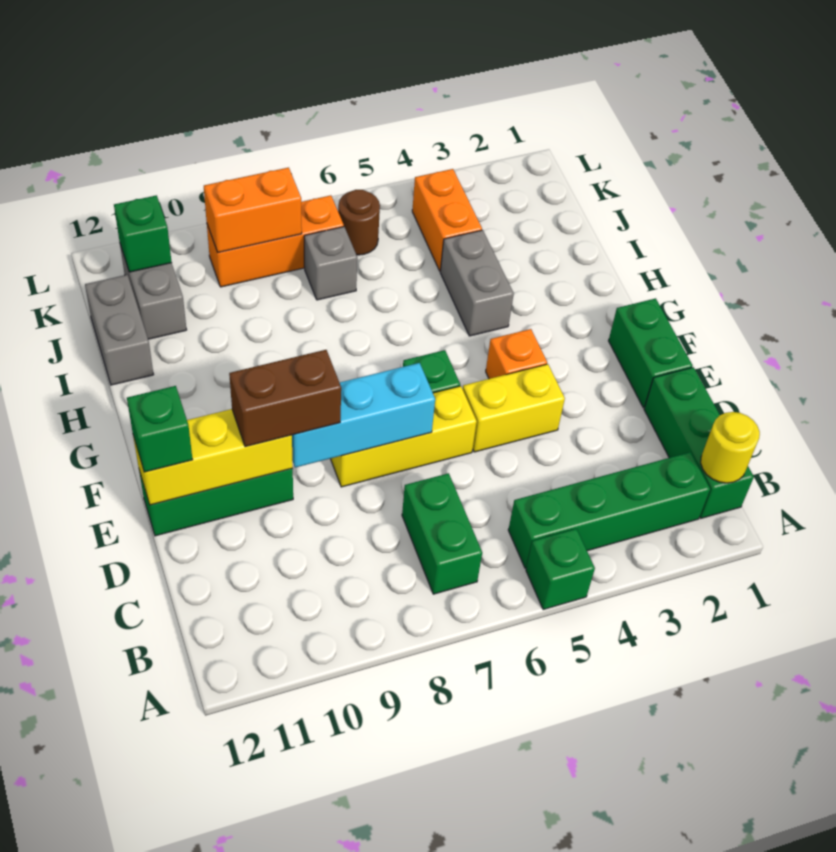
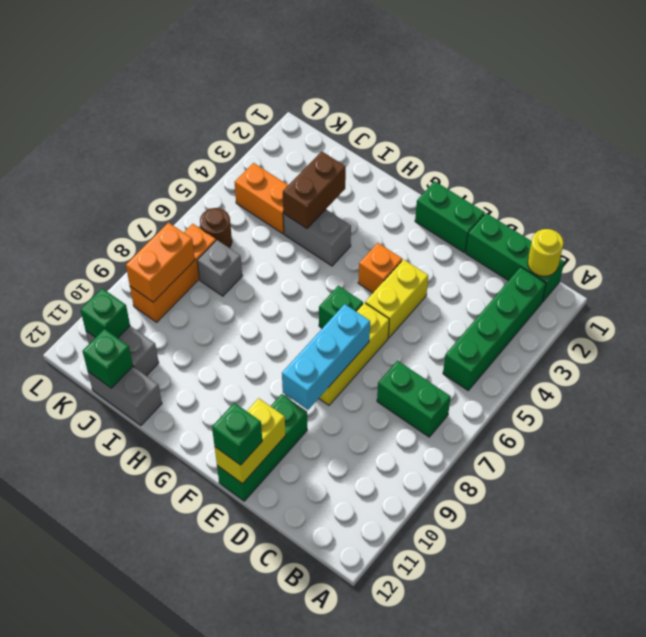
green 1x1 brick [526,529,595,610] -> green 1x1 brick moved to [83,329,133,388]
brown 1x2 brick [229,350,341,447] -> brown 1x2 brick moved to [283,151,346,228]
yellow 1x3 brick [133,409,293,505] -> yellow 1x2 brick [215,398,286,484]

